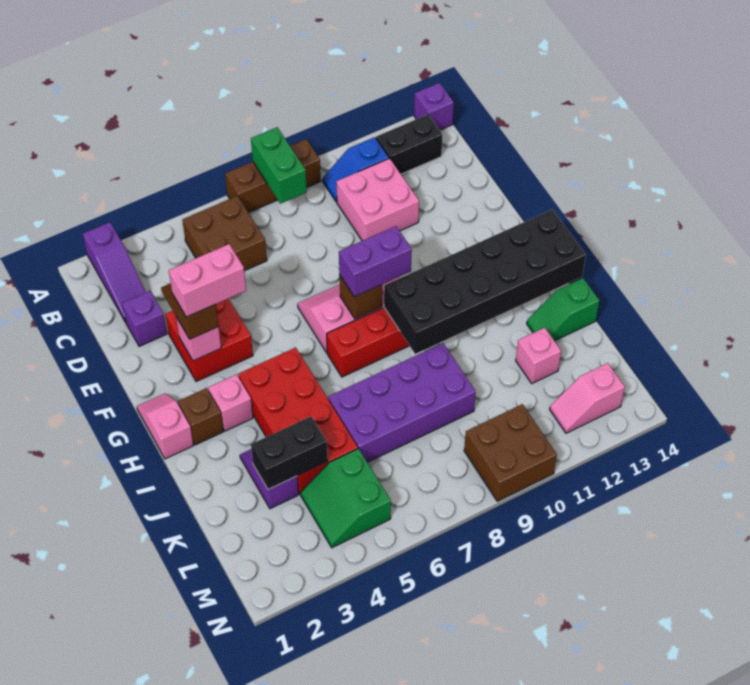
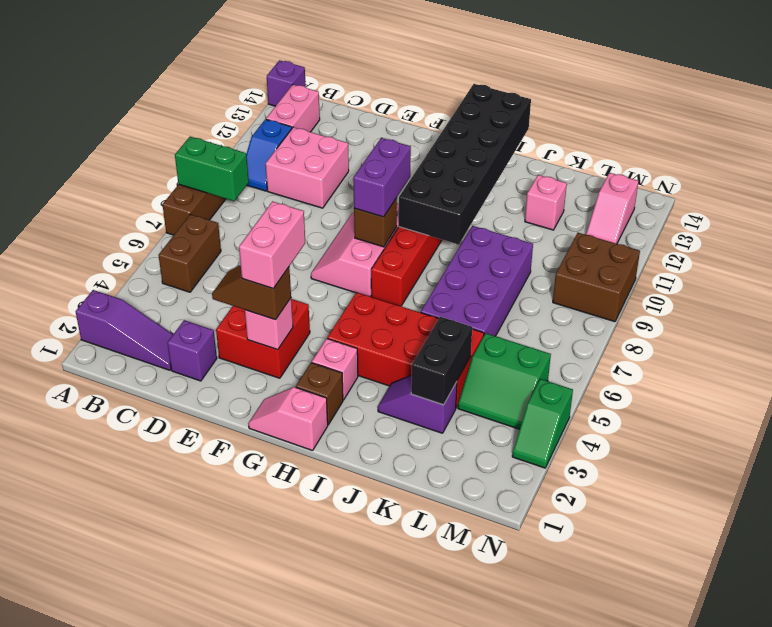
brown 2x2 brick [182,196,267,271] -> brown 1x2 brick [158,214,221,292]
black 1x2 brick [376,114,443,174] -> pink 1x2 brick [266,85,320,132]
green 1x2 slope [527,278,599,341] -> green 1x2 slope moved to [512,379,573,468]

